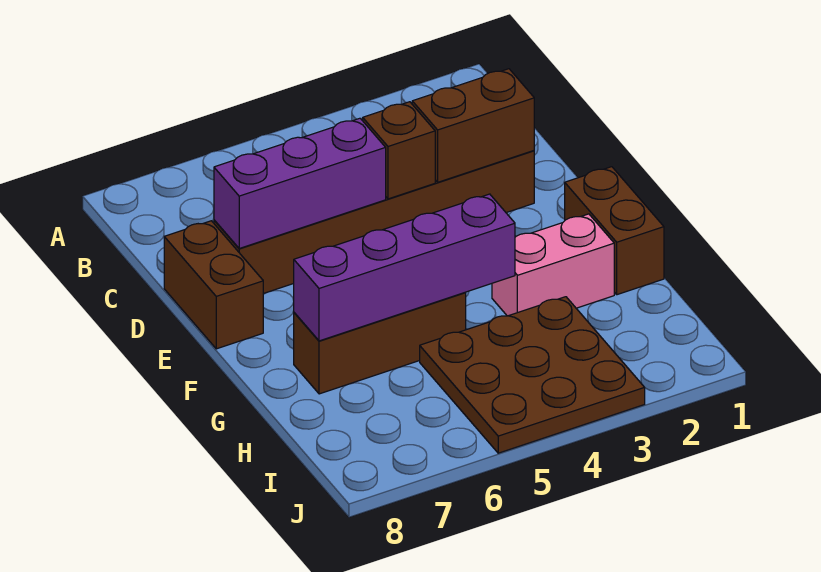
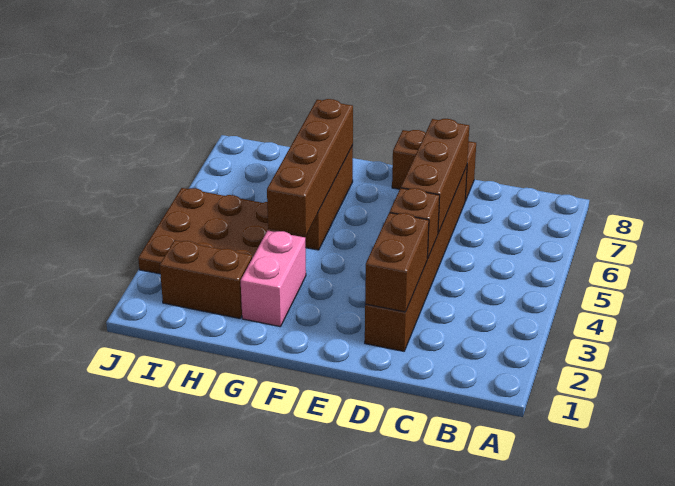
purple 1x3 brick [214,118,386,248] -> brown 1x3 brick [401,119,469,233]
brown 1x2 brick [565,167,664,295] -> brown 1x2 brick moved to [160,240,252,318]
purple 1x4 brick [294,194,515,341] -> brown 1x4 brick [267,99,353,236]

